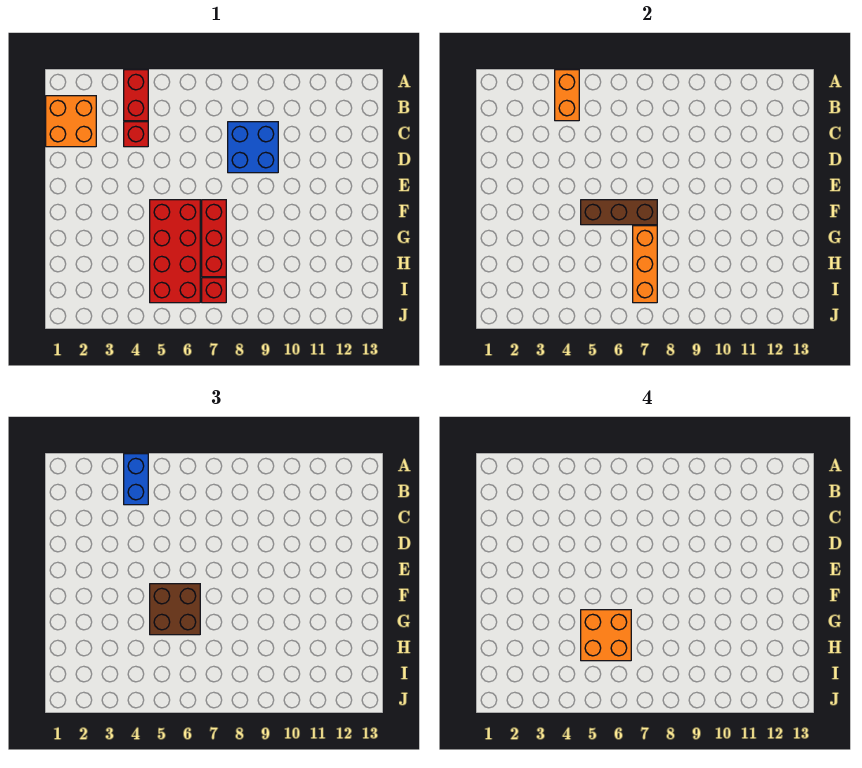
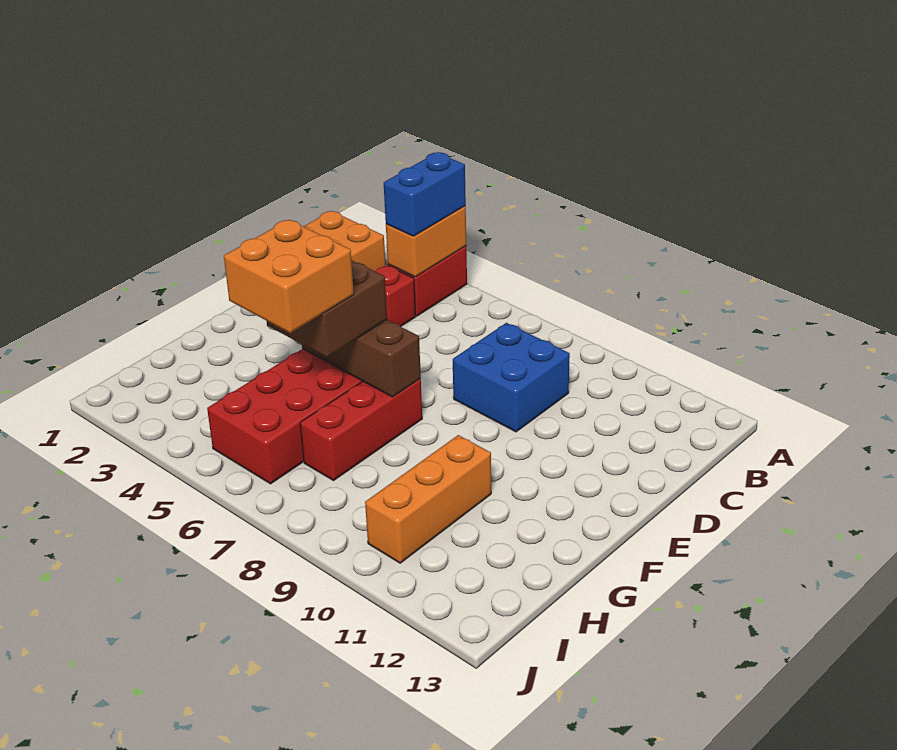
orange 1x3 brick [633,226,657,303] -> orange 1x3 brick moved to [365,435,491,563]
red 1x1 brick [202,278,226,303] -> none

